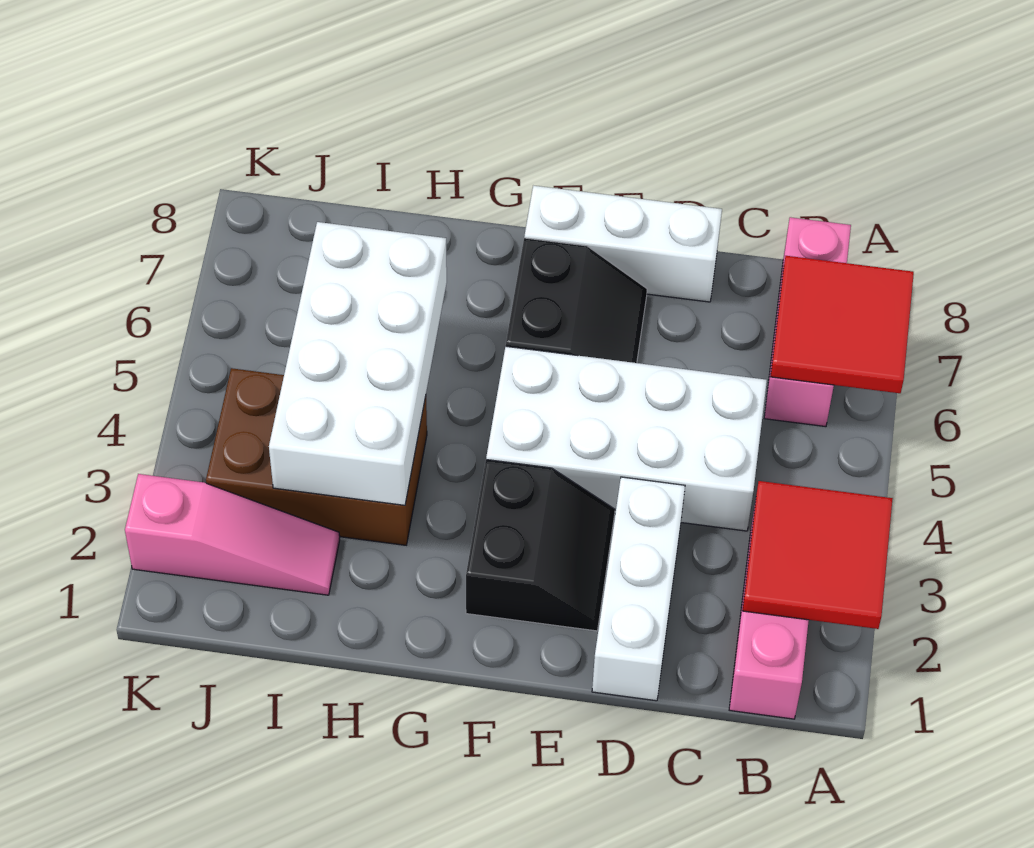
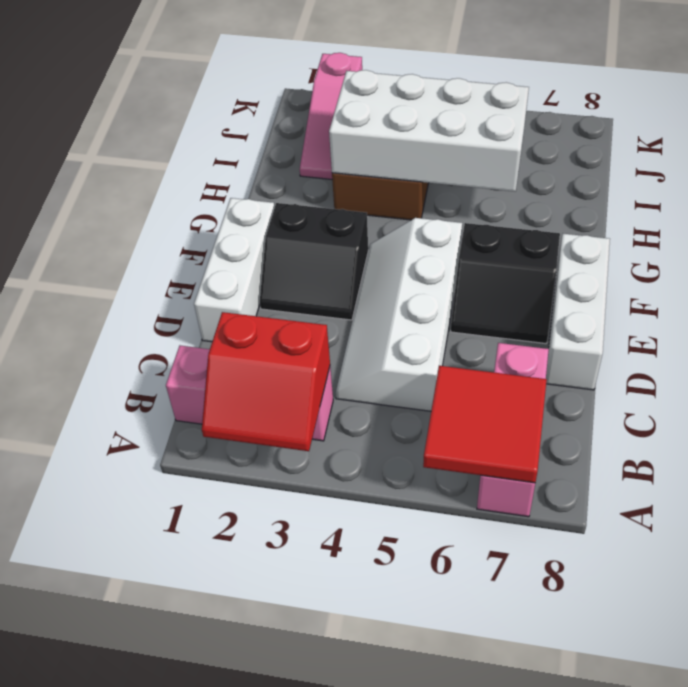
red 2x2 tile [743,481,893,629] -> red 2x2 slope [202,312,330,451]
pink 1x3 brick [764,217,851,427] -> pink 1x3 brick turned to [477,343,549,517]
white 2x4 brick [486,346,767,531] -> white 2x4 slope [336,218,462,411]
white 1x3 brick [592,477,685,701] -> white 1x3 brick turned to [194,198,275,342]

